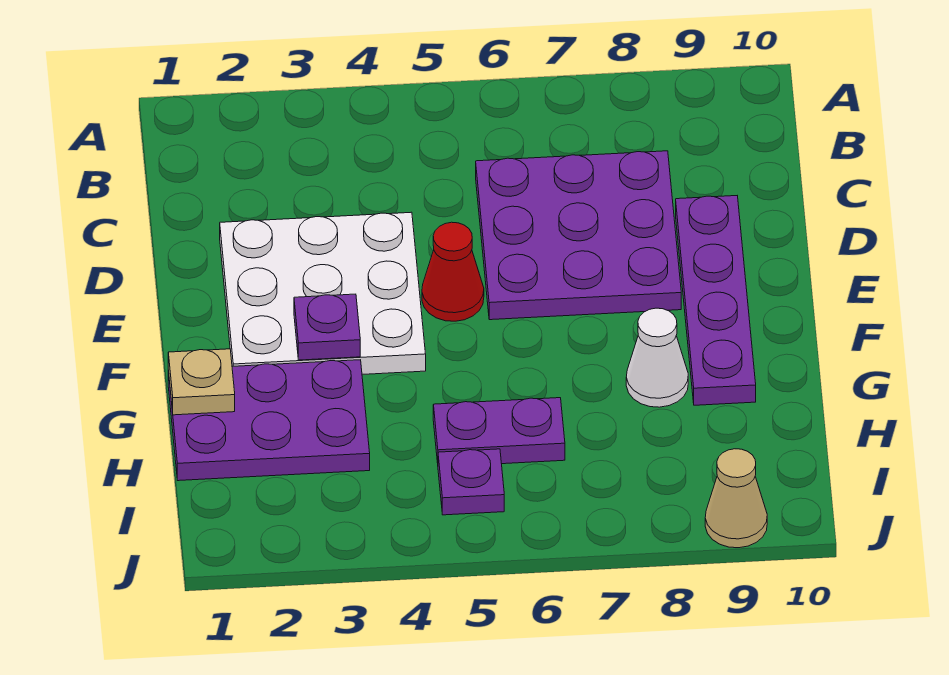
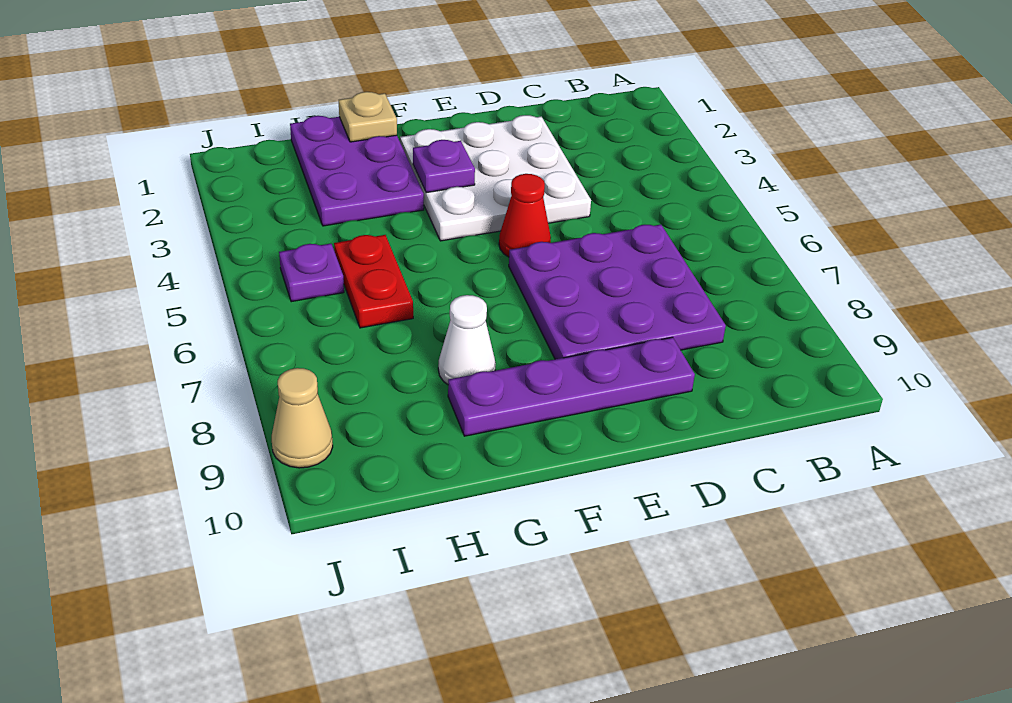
purple 1x2 plate [433,398,565,464] -> red 1x2 plate [334,235,413,328]

